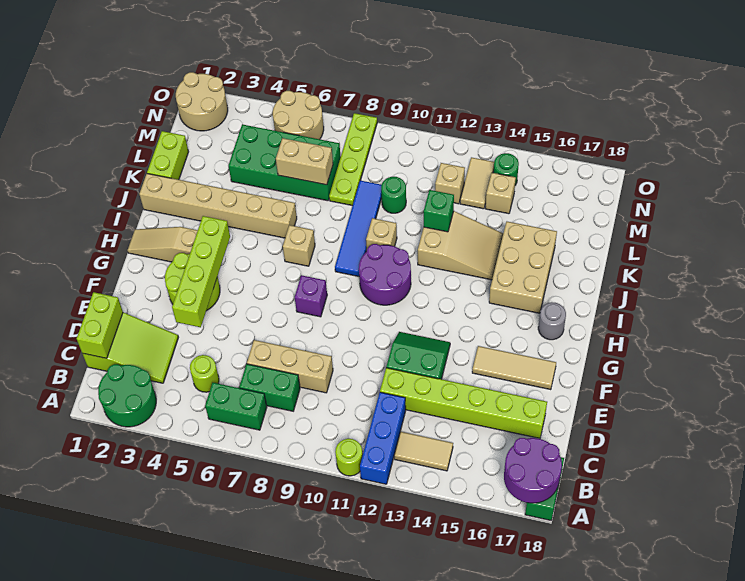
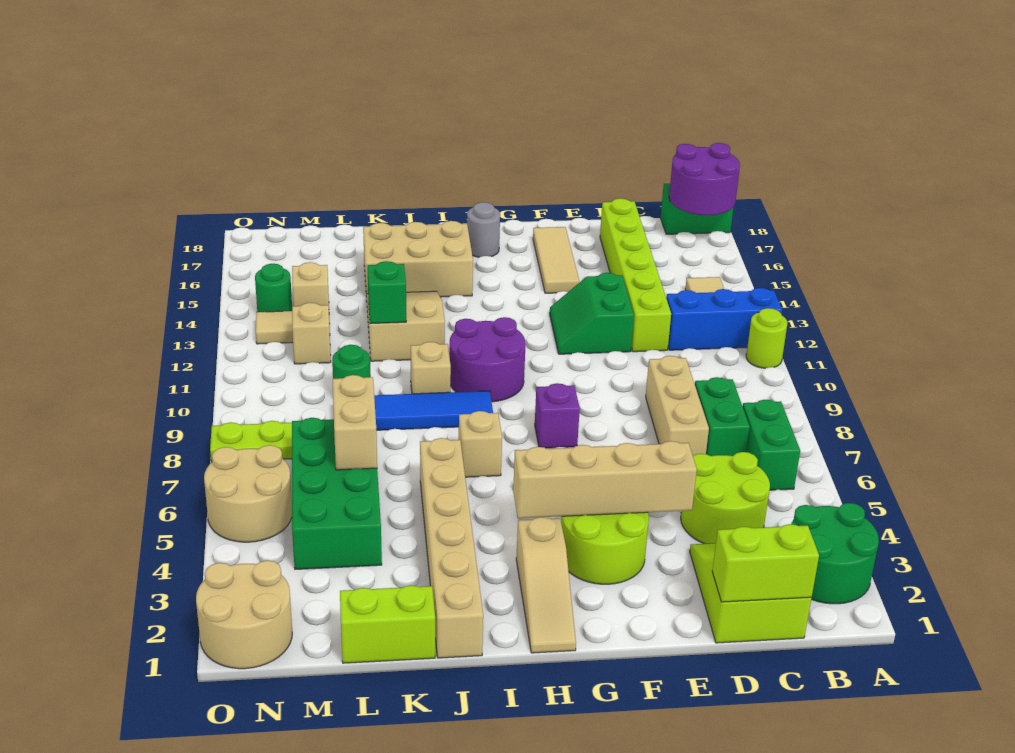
lime 1x1 round brick [190,355,219,392] -> lime 2x2 round brick [681,452,770,544]
lime 1x4 brick [172,216,230,327] -> tan 1x4 brick [513,441,697,518]

